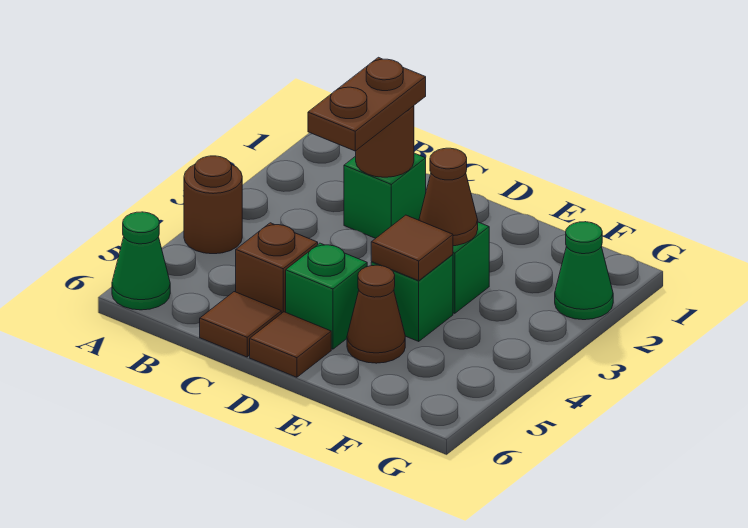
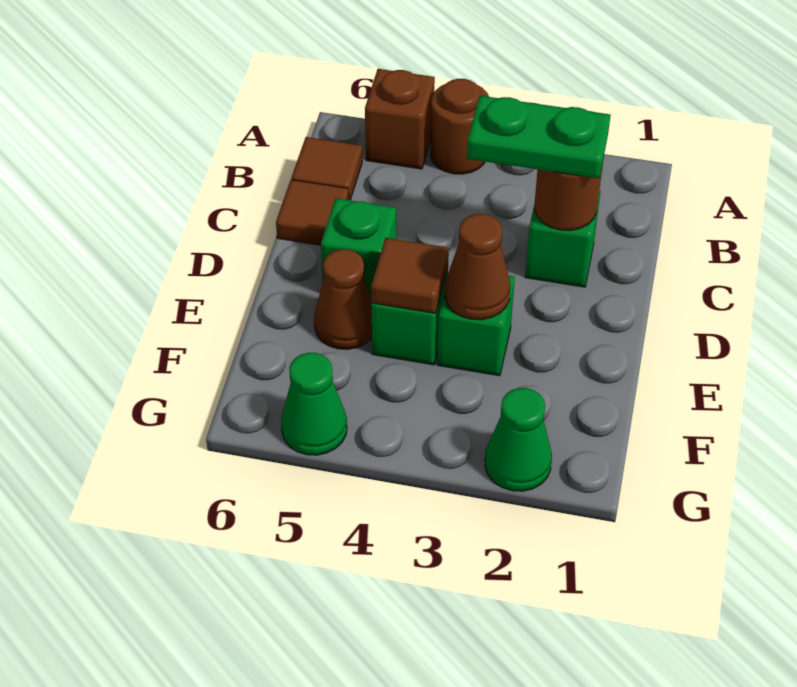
green 1x1 cone [112,212,170,310] -> green 1x1 cone moved to [281,353,347,455]
brown 1x2 plate [308,57,426,151] -> green 1x2 plate [467,96,611,179]
brown 1x1 brick [236,223,318,314] -> brown 1x1 brick moved to [365,69,435,169]
brown 1x1 tile [250,312,331,377] -> brown 1x1 tile moved to [292,137,362,200]

